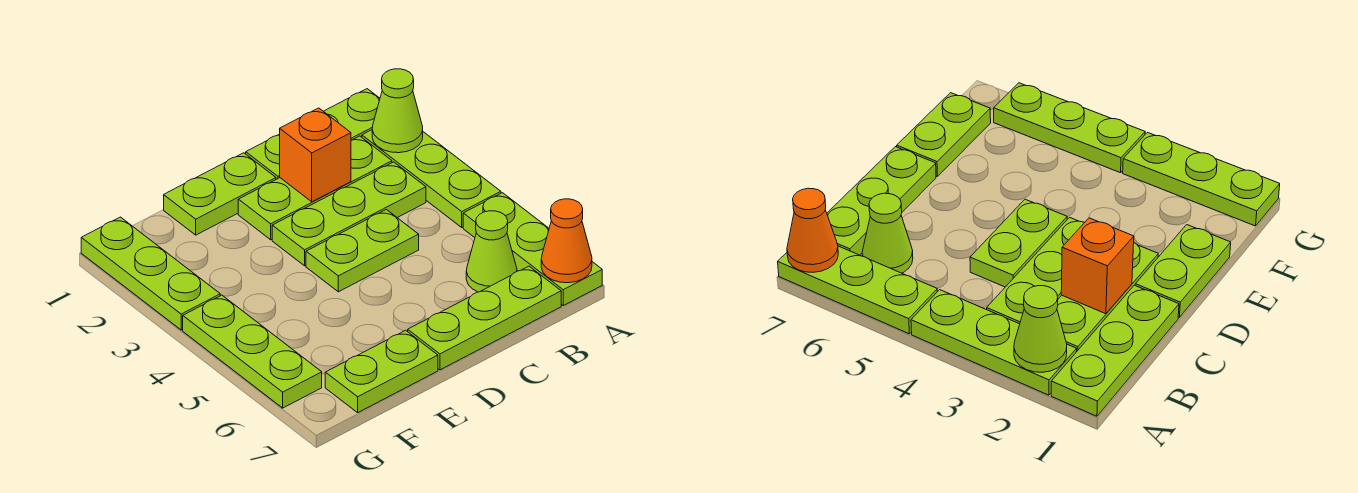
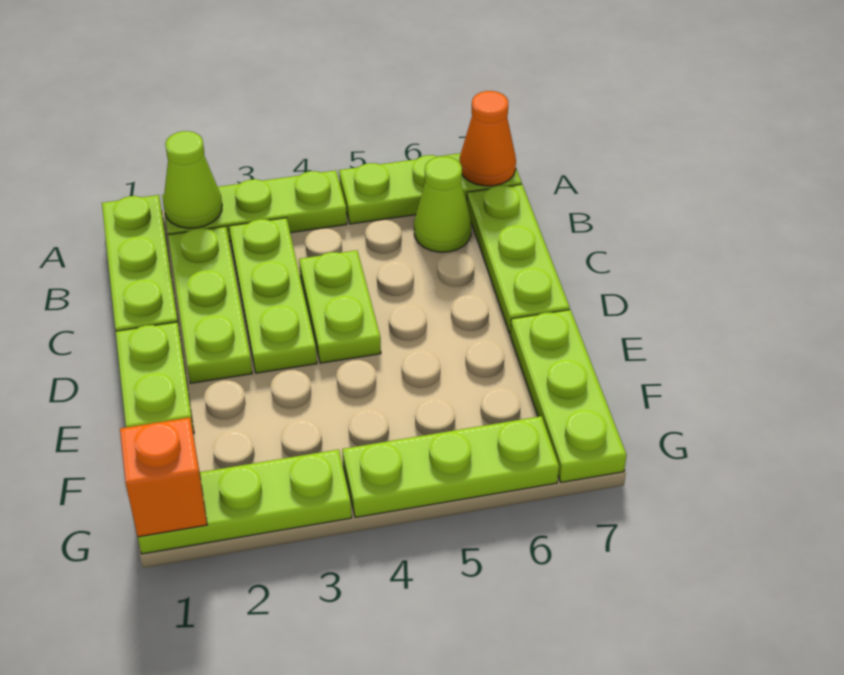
orange 1x1 brick [280,108,351,202] -> orange 1x1 brick moved to [120,417,207,537]
lime 1x2 plate [325,330,438,413] -> lime 1x3 plate [510,310,627,482]

